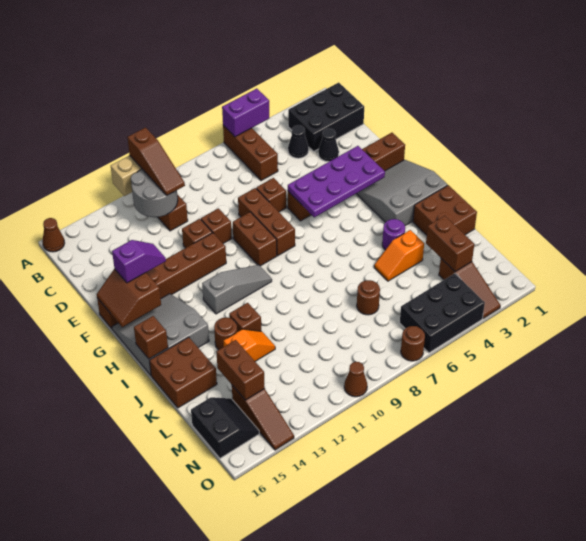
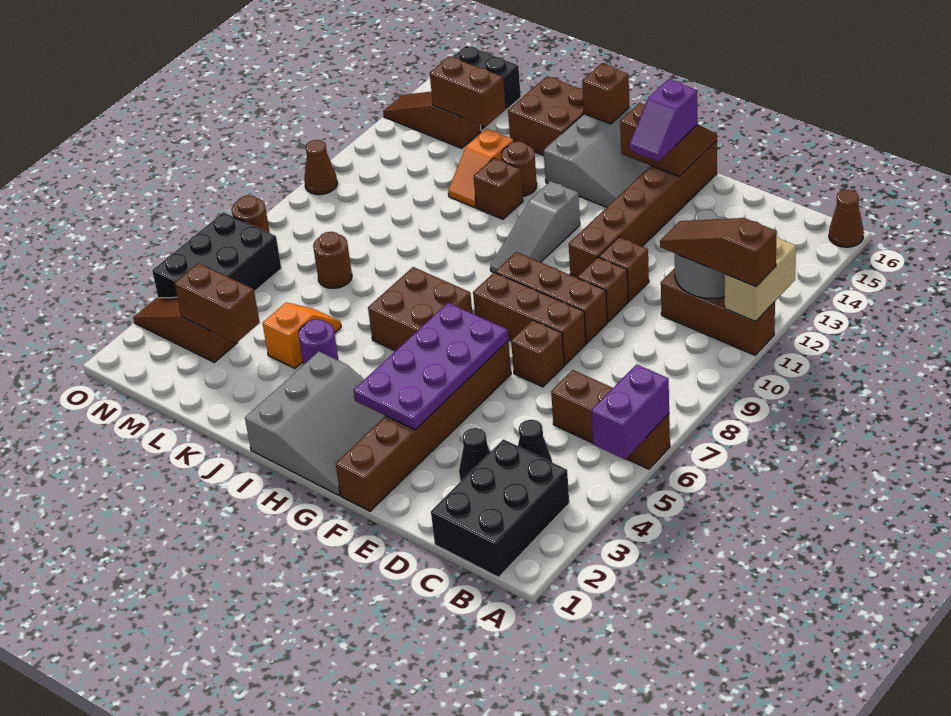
brown 1x2 brick [233,212,277,266] -> brown 1x3 brick [495,252,607,343]
brown 2x2 brick [413,185,477,235] -> brown 2x2 brick moved to [368,267,472,351]

